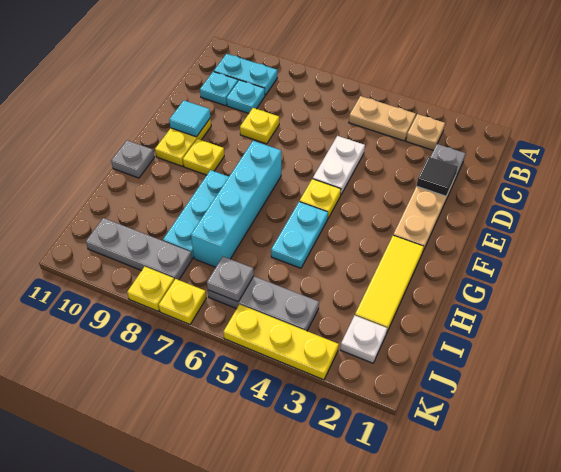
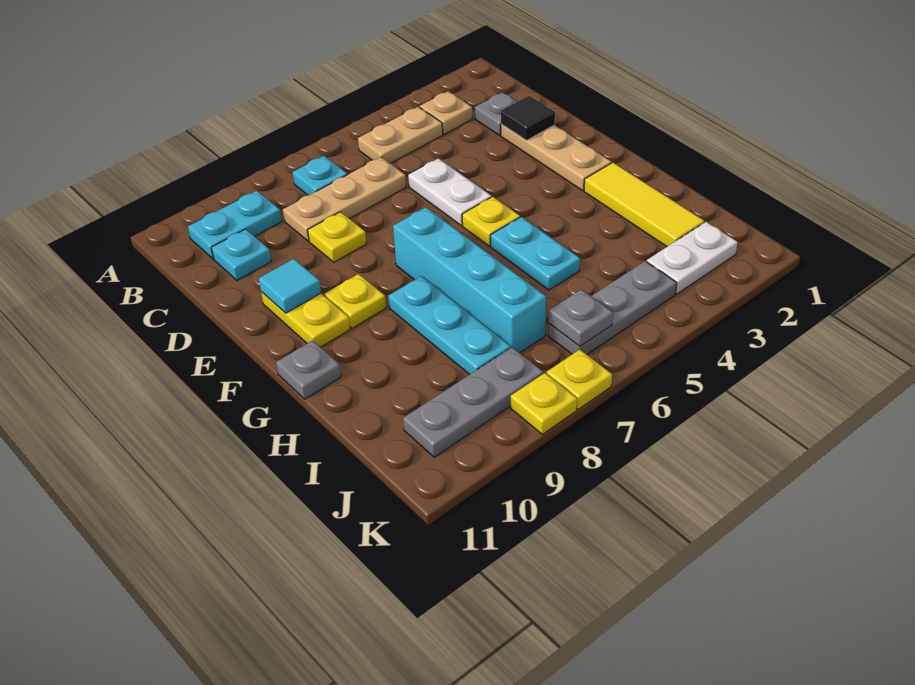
none -> tan 1x3 plate [283,157,406,241]
cyan 1x1 plate [227,80,265,113] -> cyan 1x1 plate moved to [293,156,348,195]
white 1x1 plate [340,316,387,363] -> white 1x2 plate [647,222,738,294]
yellow 1x3 plate [223,304,339,380] -> none

